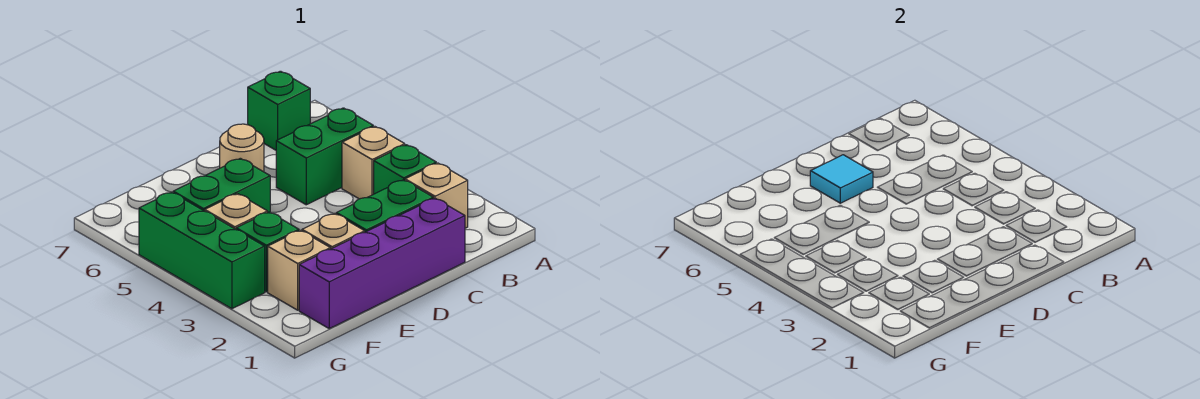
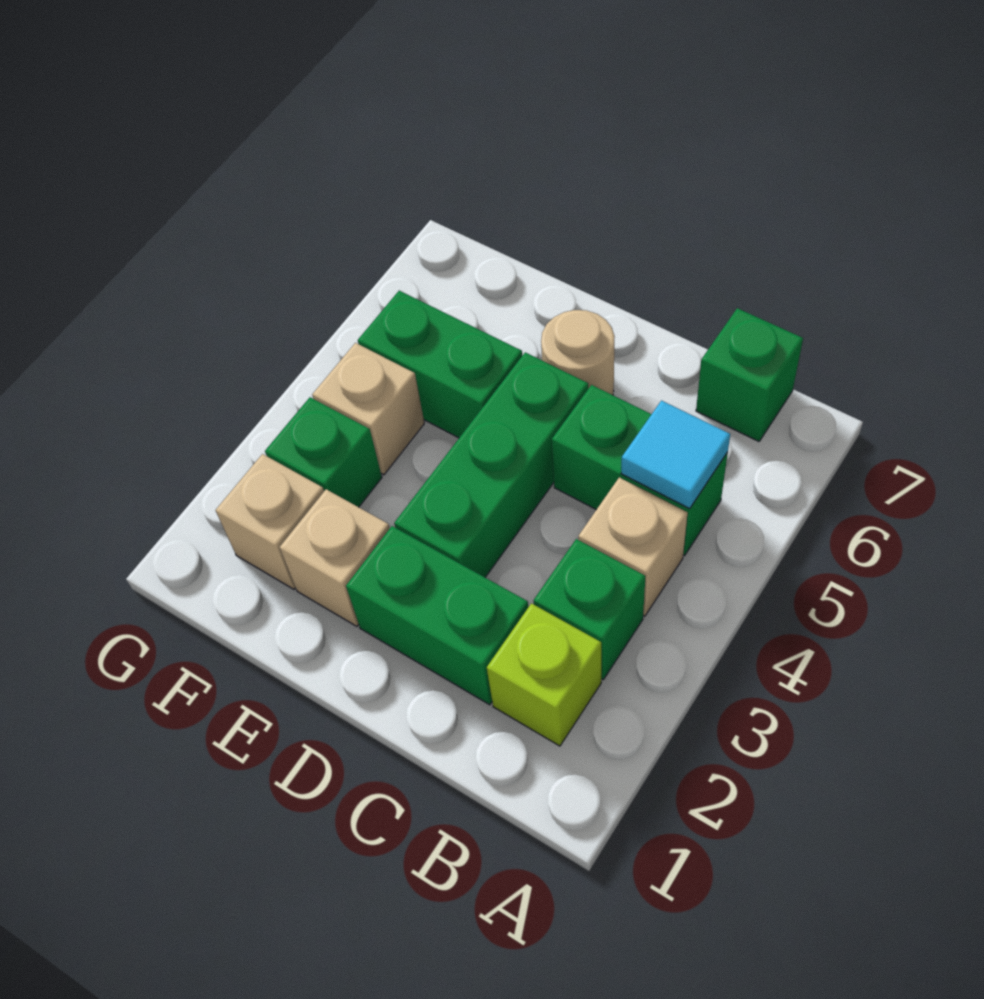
tan 1x1 brick [405,163,468,228] -> lime 1x1 brick [487,603,601,746]
purple 1x4 brick [299,198,465,328] -> none
cyan 1x1 tile [810,155,873,203] -> cyan 1x1 tile moved to [621,401,730,509]
green 1x3 brick [139,192,265,309] -> green 1x3 brick moved to [394,352,588,577]

